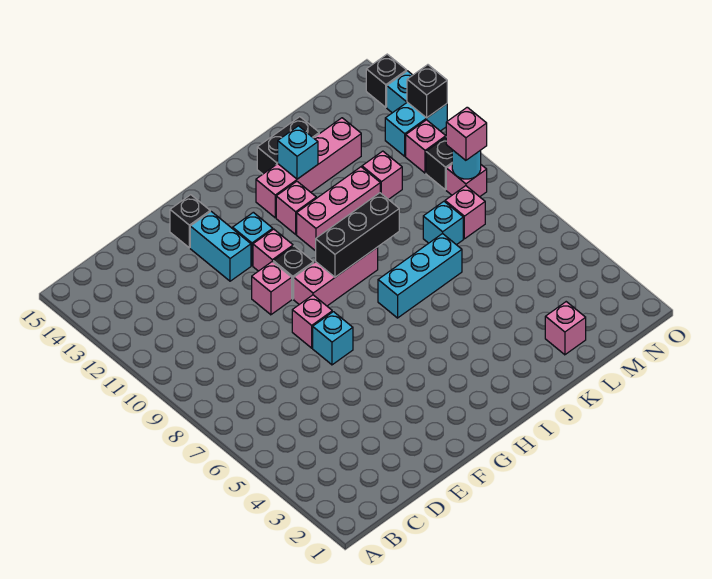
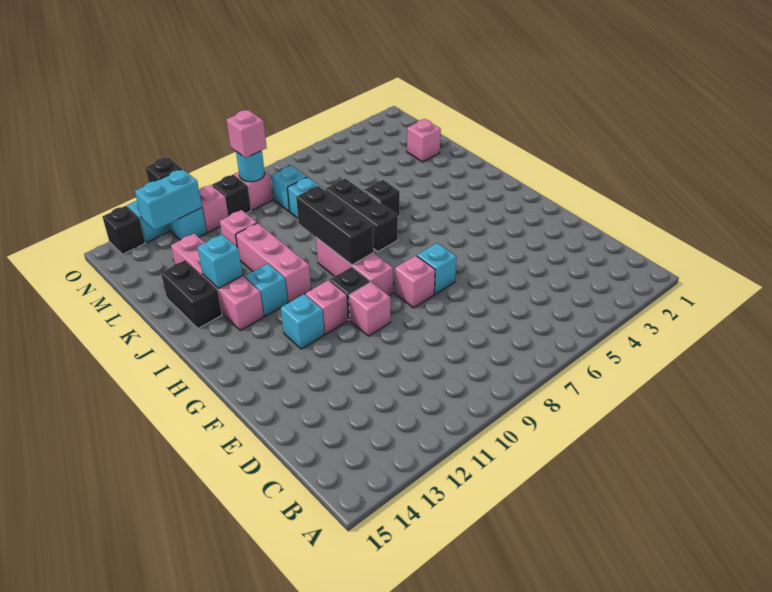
cyan 1x2 brick [190,212,251,281] -> cyan 1x2 brick moved to [135,169,202,230]
black 1x1 brick [170,195,210,248] -> black 1x1 brick moved to [363,180,400,217]
cyan 1x3 brick [378,233,462,318] -> black 1x3 brick [325,178,398,252]
pink 1x1 brick [276,181,316,234] -> cyan 1x1 brick [245,264,288,316]
pink 1x1 brick [445,186,485,239] -> cyan 1x1 brick [272,165,307,212]

